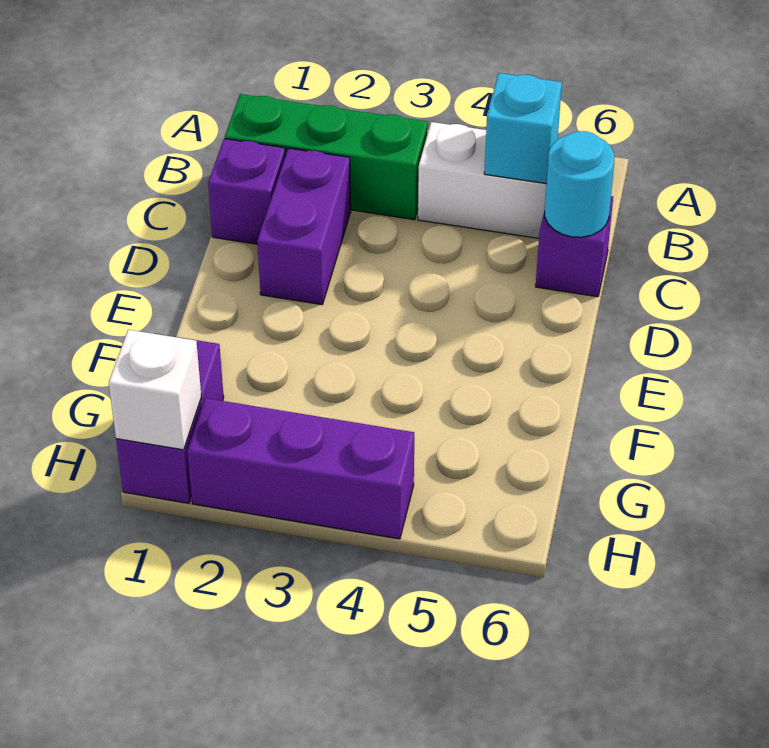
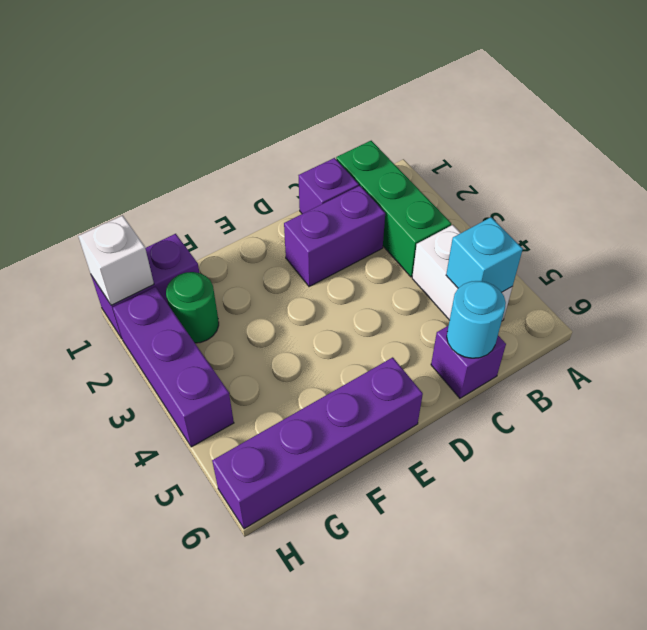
none -> purple 1x4 brick [212,357,423,529]
none -> green 1x1 round brick [166,272,219,343]

